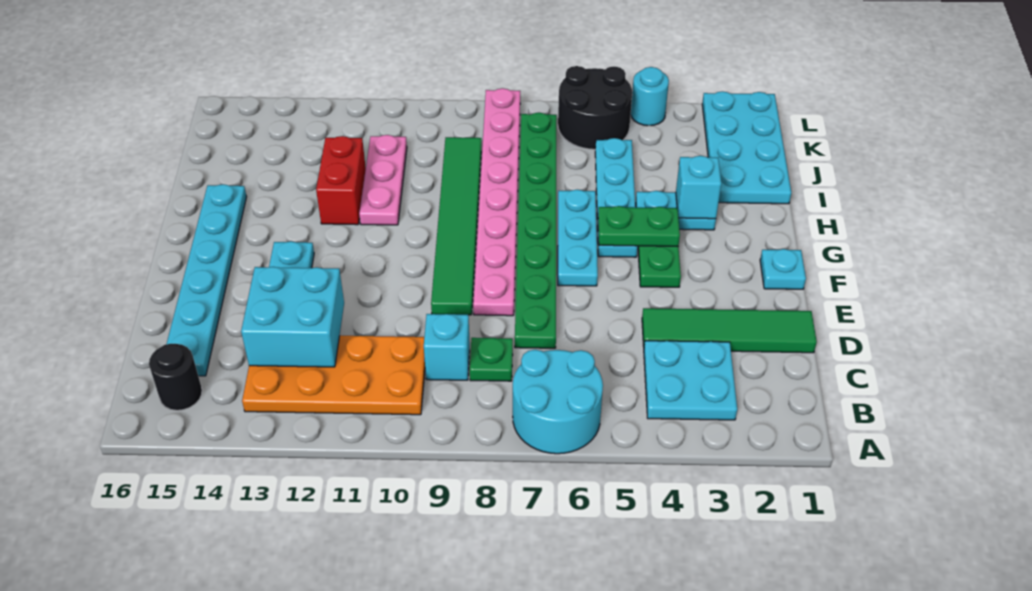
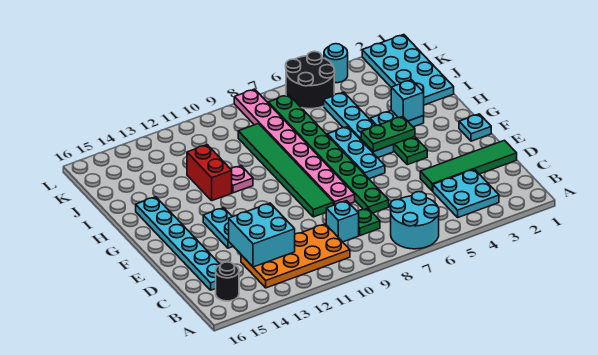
pink 1x3 plate [359,135,407,225] -> pink 1x1 plate [231,166,253,193]

